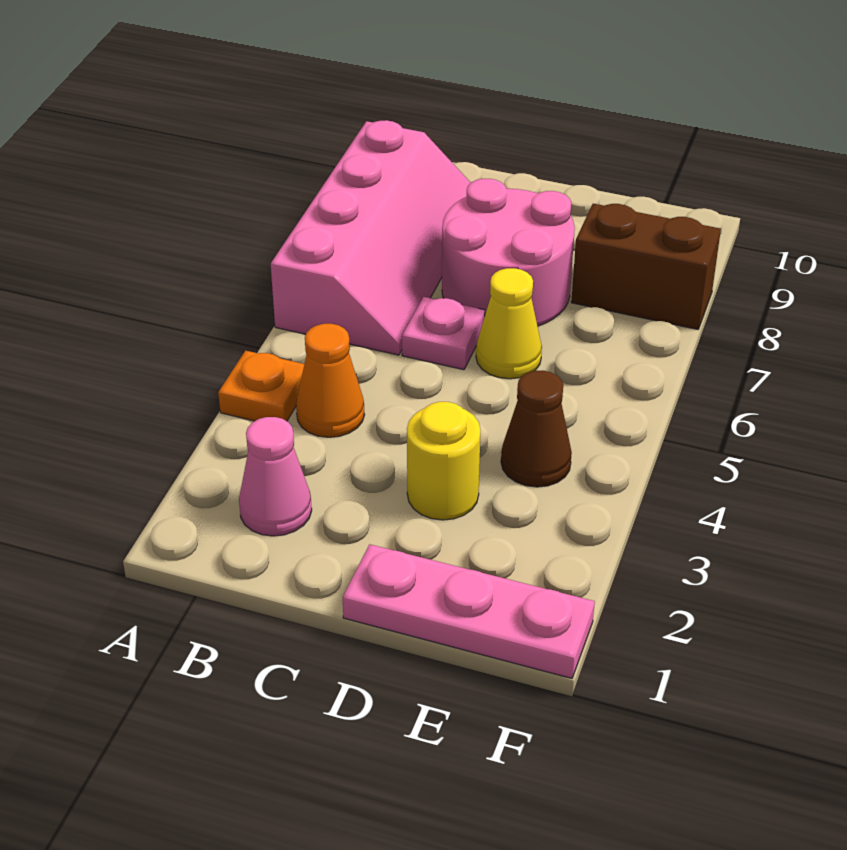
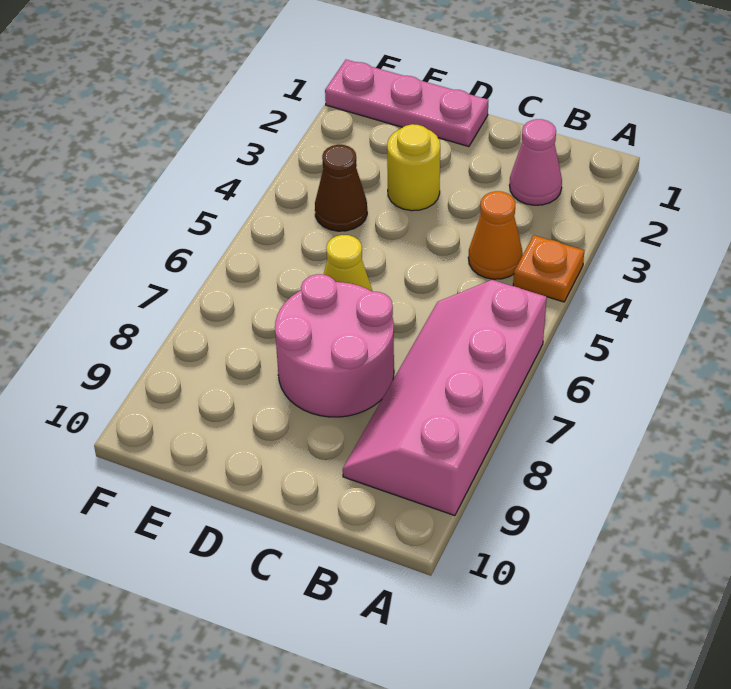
pink 1x1 plate [402,297,485,370] -> none
brown 1x2 brick [571,204,721,329] -> none

